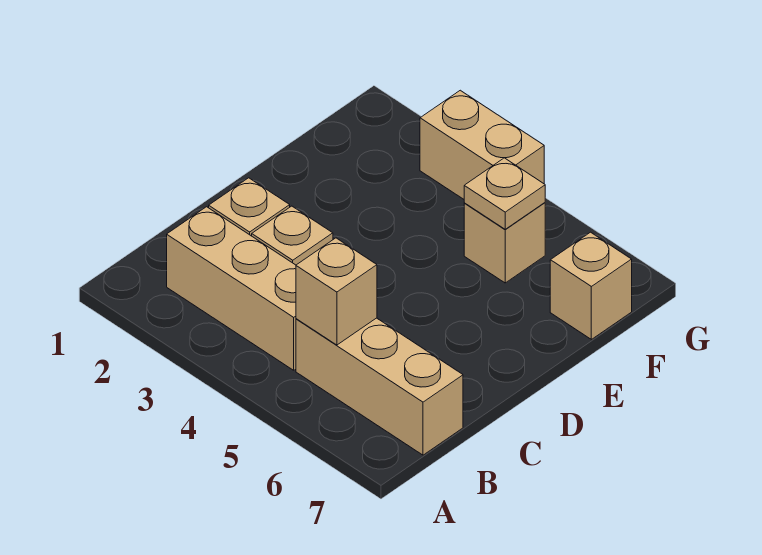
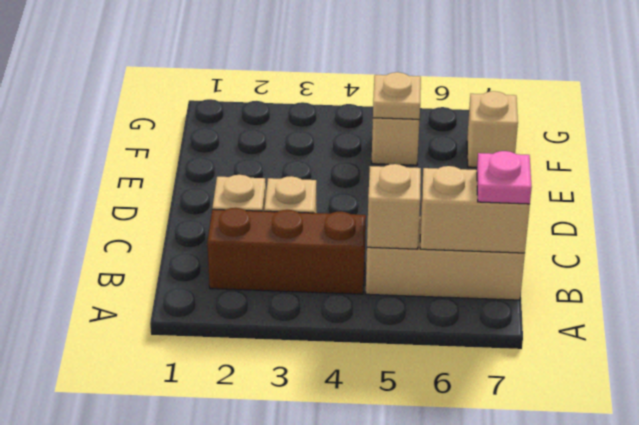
tan 1x3 brick [167,207,296,370] -> brown 1x3 brick [207,208,366,294]
none -> pink 1x1 plate [477,151,532,204]
tan 1x2 brick [420,90,544,199] -> tan 1x2 brick moved to [420,166,530,253]

